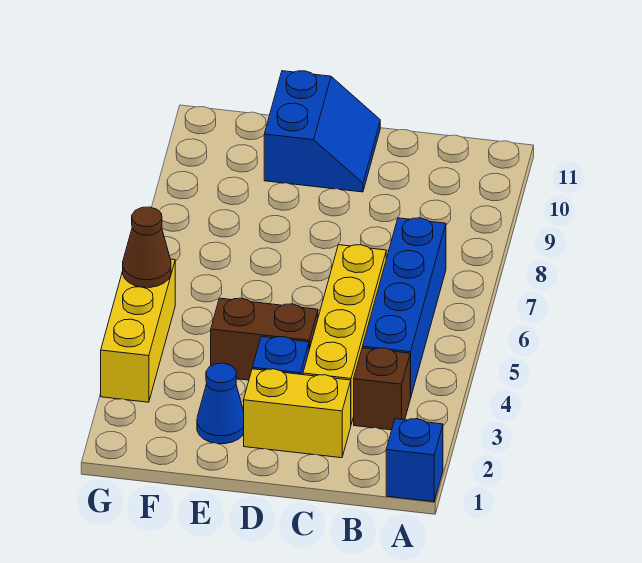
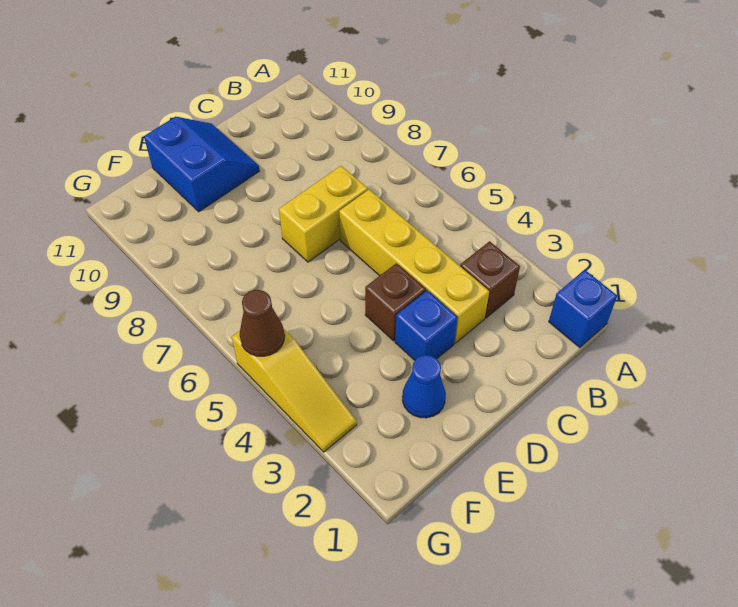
blue 1x4 brick [363,218,446,398] -> none
yellow 1x2 brick [244,369,351,458] -> yellow 1x2 brick moved to [279,166,368,262]
brown 1x2 brick [211,298,318,380] -> brown 1x1 brick [365,263,426,341]
yellow 1x3 brick [101,259,175,402] -> yellow 1x3 slope [232,330,357,452]

